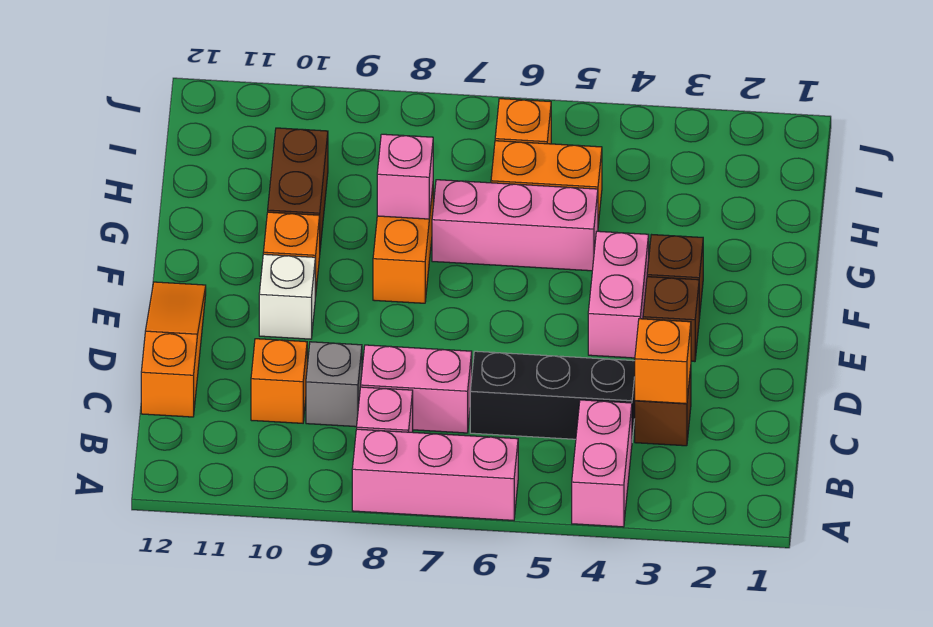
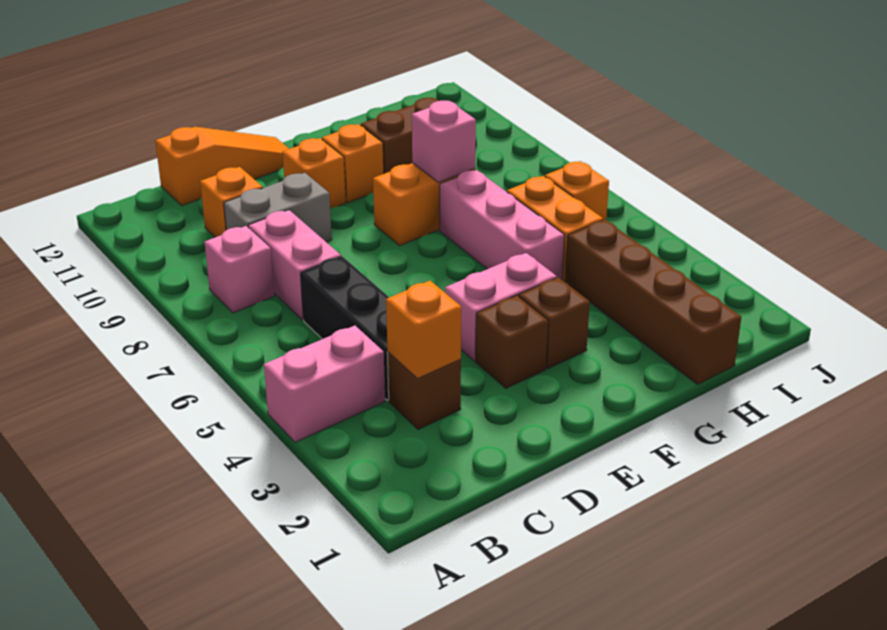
pink 1x3 brick [352,429,518,520] -> none
grey 1x1 brick [306,342,362,427] -> grey 1x2 brick [224,173,332,242]
white 1x1 brick [259,254,315,339] -> orange 1x1 brick [283,138,346,209]
none -> brown 1x4 brick [565,220,741,384]

